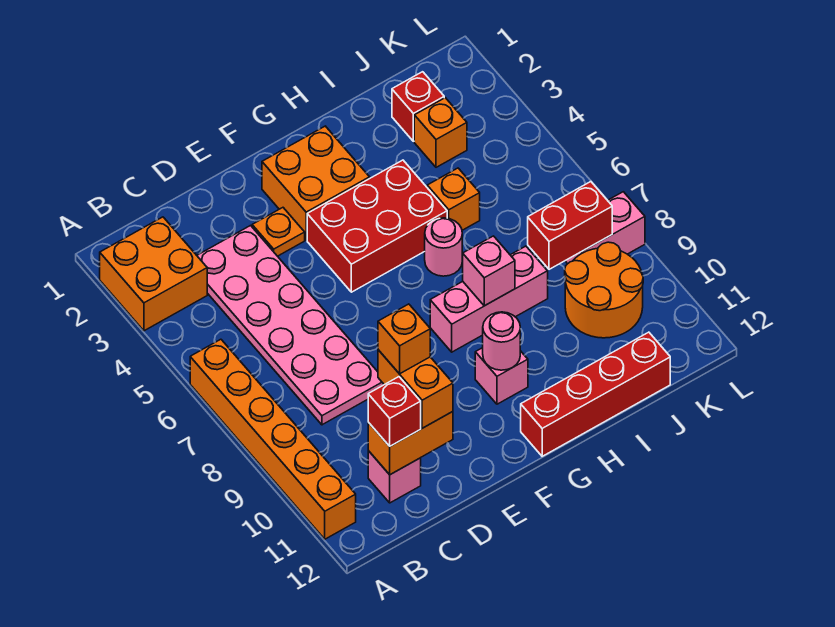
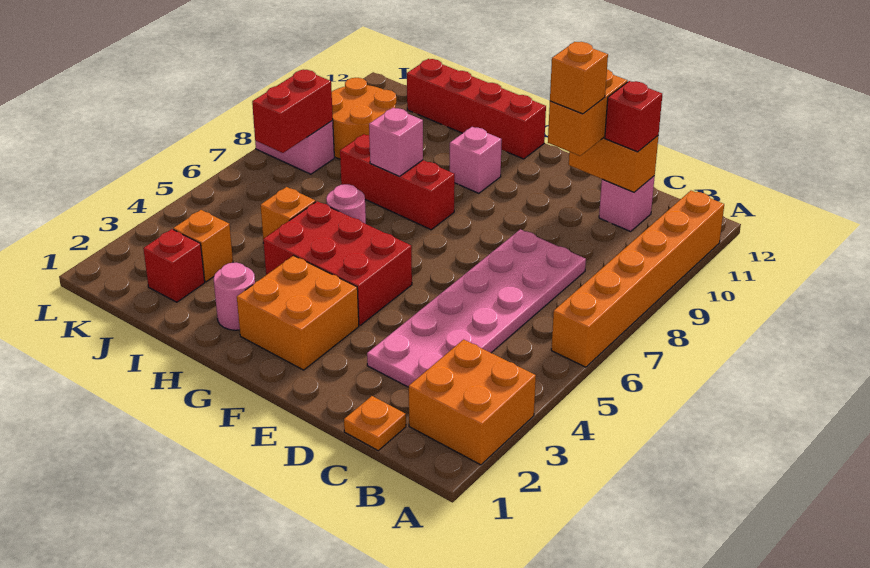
orange 1x1 plate [252,208,305,256] -> orange 1x1 plate moved to [344,396,406,450]
pink 1x3 brick [430,246,548,352] -> red 1x3 brick [340,134,455,230]
pink 1x1 round brick [483,312,520,370] -> pink 1x1 round brick moved to [214,263,255,330]
red 1x2 brick [528,182,612,269] -> red 1x2 brick turned to [252,69,333,153]

